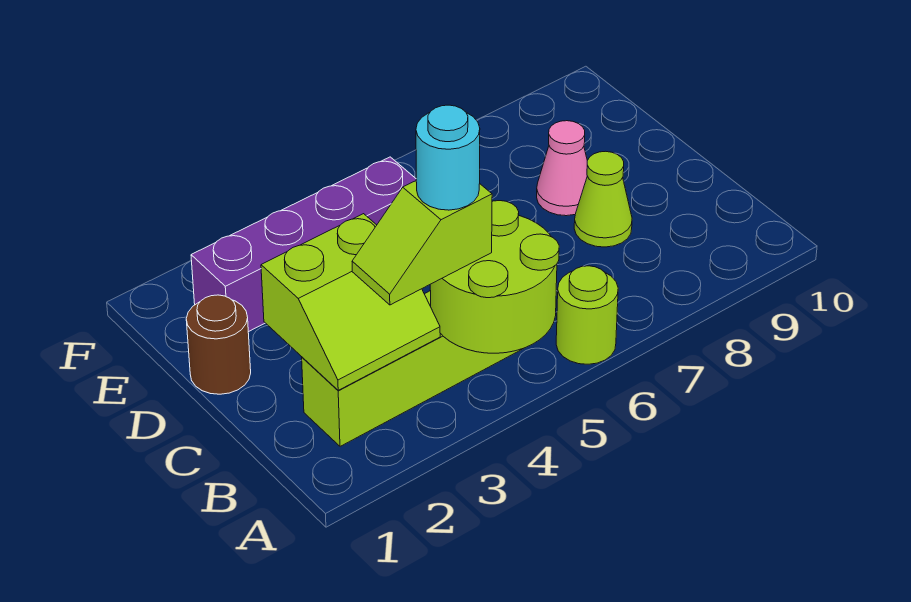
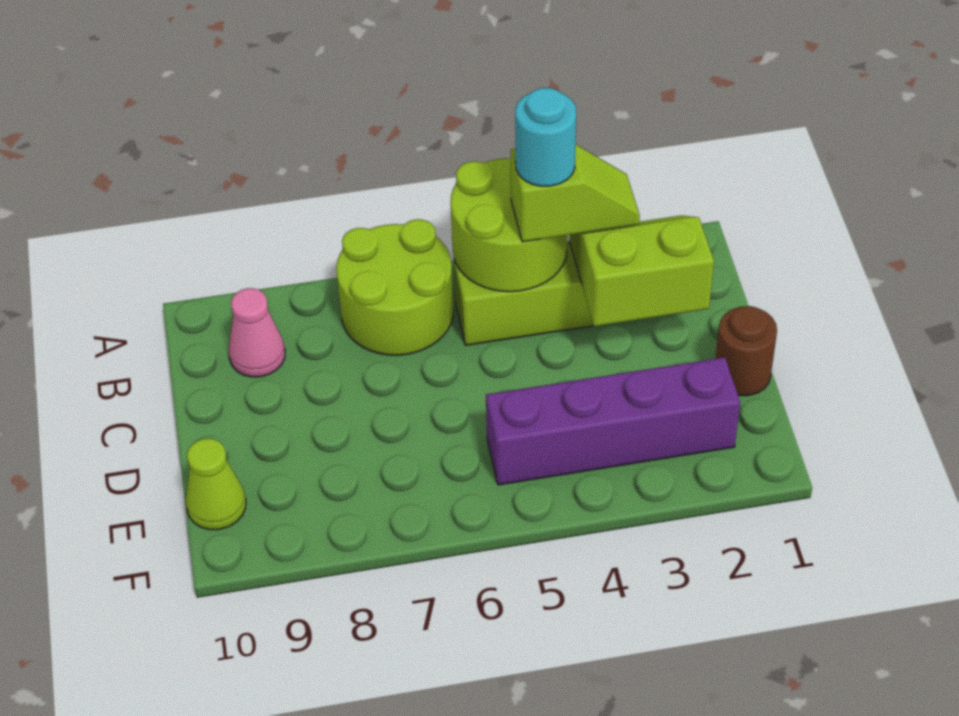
lime 1x1 round brick [556,266,618,364] -> lime 2x2 round brick [336,219,454,355]
lime 1x1 cone [574,151,632,247] -> lime 1x1 cone moved to [186,438,246,530]
pink 1x1 cone [537,121,587,216] -> pink 1x1 cone moved to [229,288,285,377]

